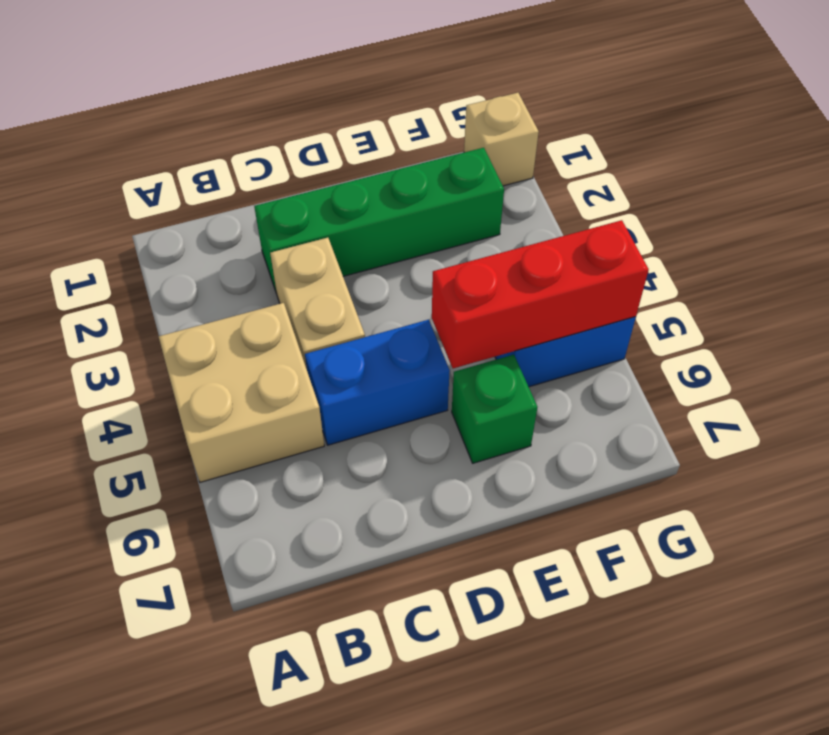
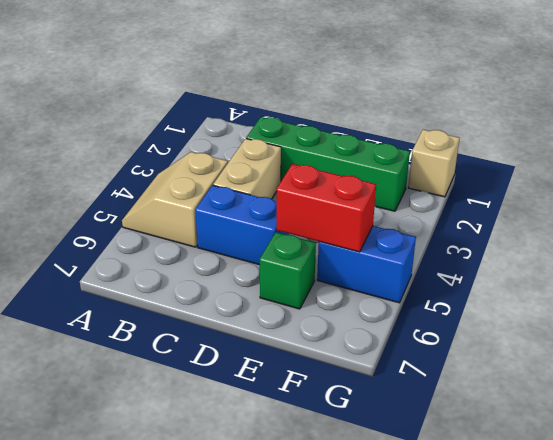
tan 2x2 brick [159,303,324,482] -> tan 2x2 slope [122,152,228,247]
red 1x3 brick [432,220,649,368] -> red 1x2 brick [277,164,376,252]

